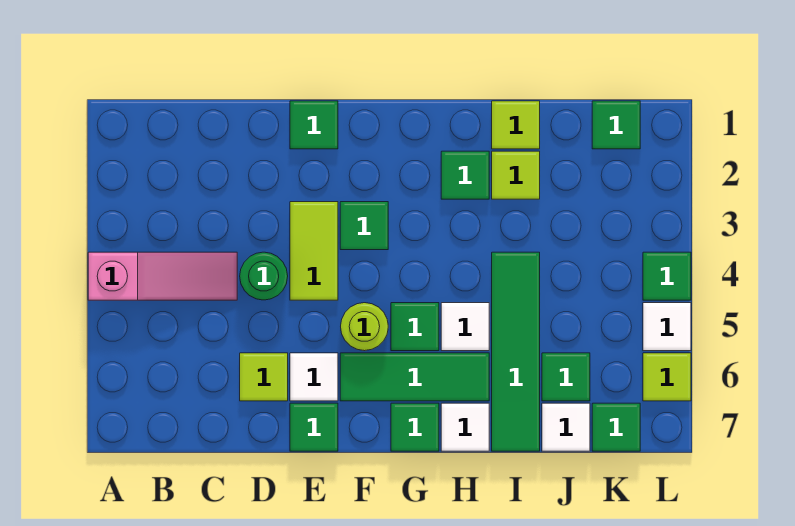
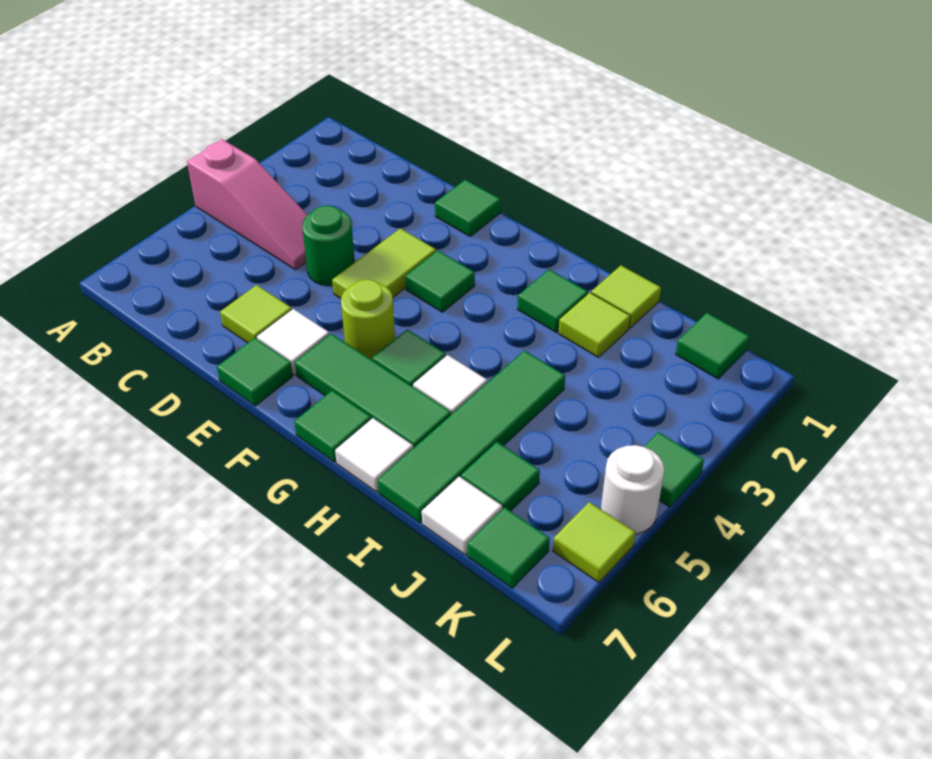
white 1x1 tile [643,303,691,351] -> white 1x1 round brick [601,445,665,534]

